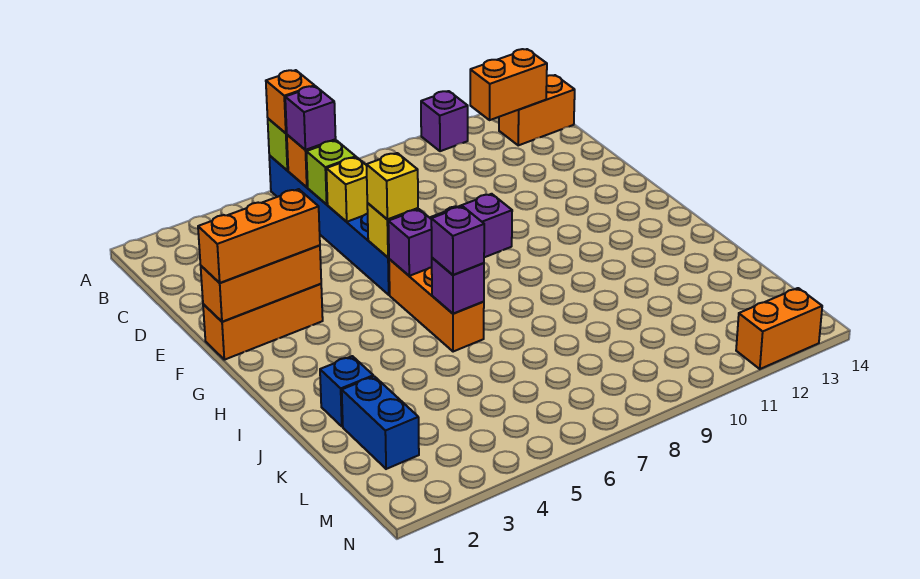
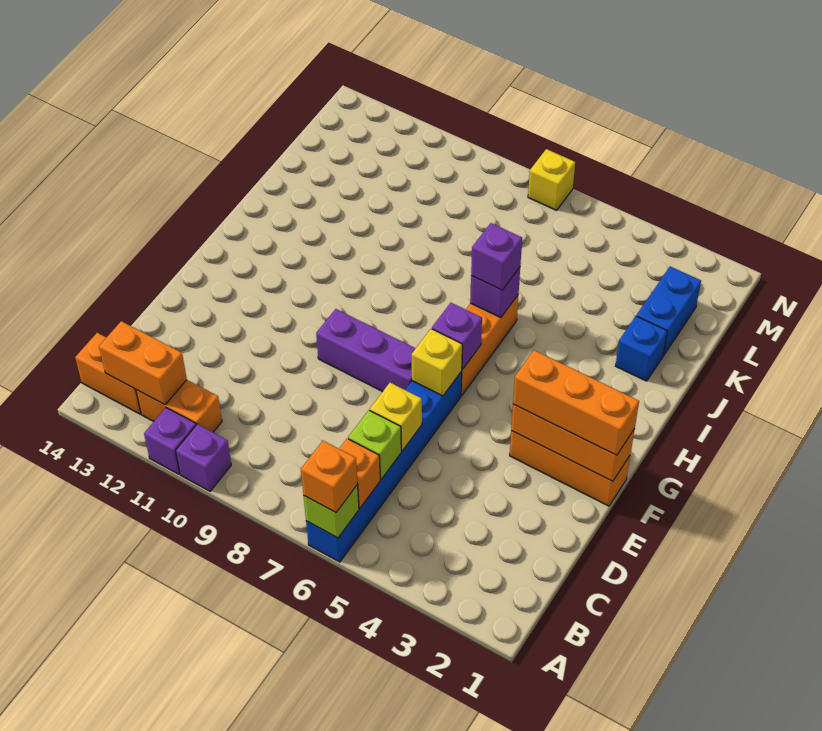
purple 1x1 brick [285,86,336,150] -> purple 1x1 brick moved to [176,424,231,491]
yellow 1x1 brick [366,153,418,219] -> yellow 1x1 brick moved to [528,149,575,210]
orange 1x2 brick [736,288,822,369] -> orange 1x2 brick moved to [136,380,222,432]

